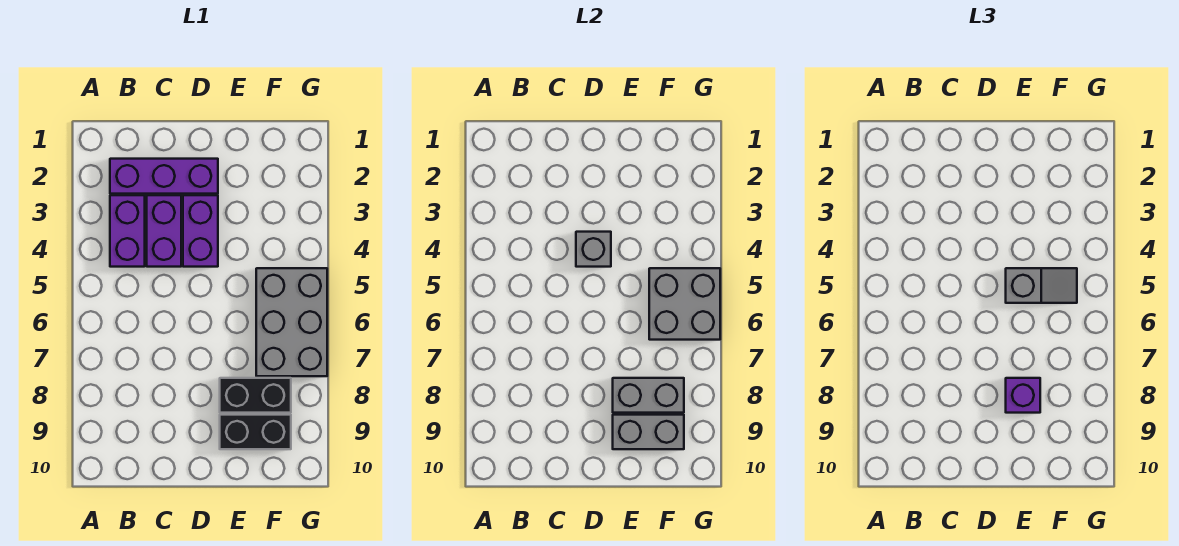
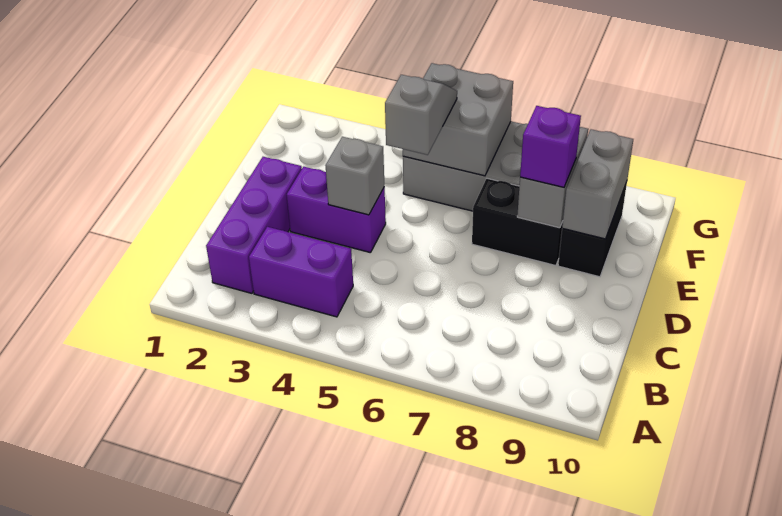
purple 1x2 brick [147,195,181,267] -> none
black 1x2 brick [220,378,291,413] -> black 1x2 brick turned to [472,178,563,266]

